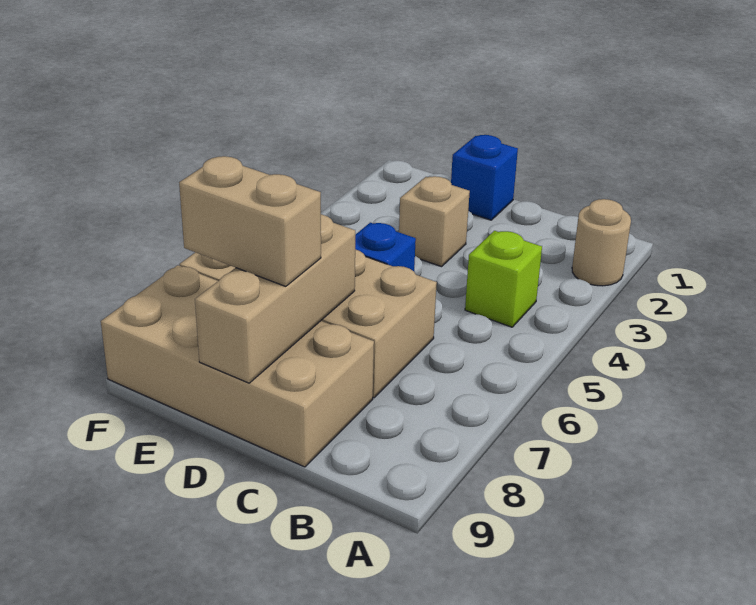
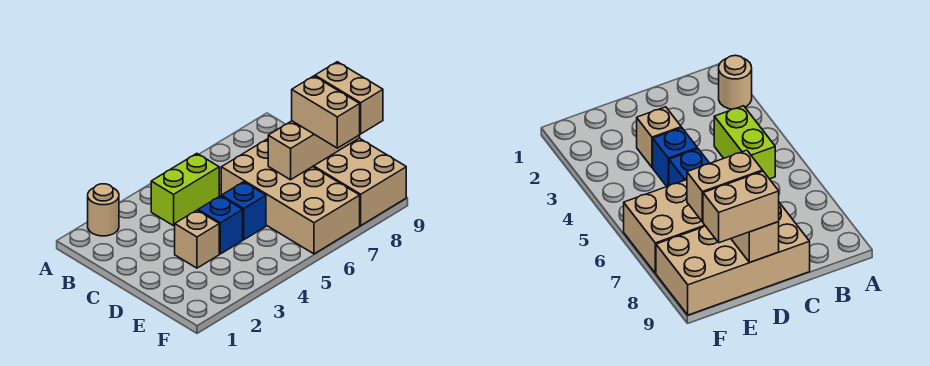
lime 1x1 brick [465,231,542,327] -> lime 1x2 brick [151,154,219,226]
blue 1x1 brick [451,135,518,220] -> blue 1x1 brick moved to [198,196,243,254]
none -> tan 1x2 brick [315,62,383,134]

